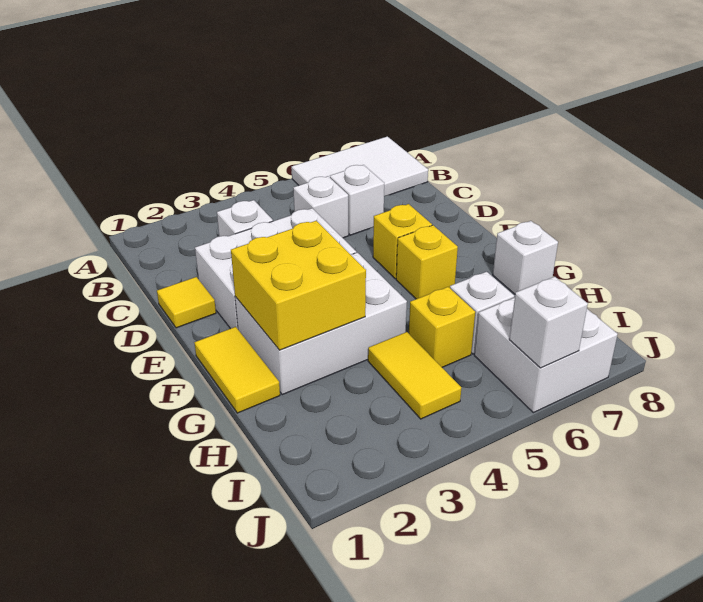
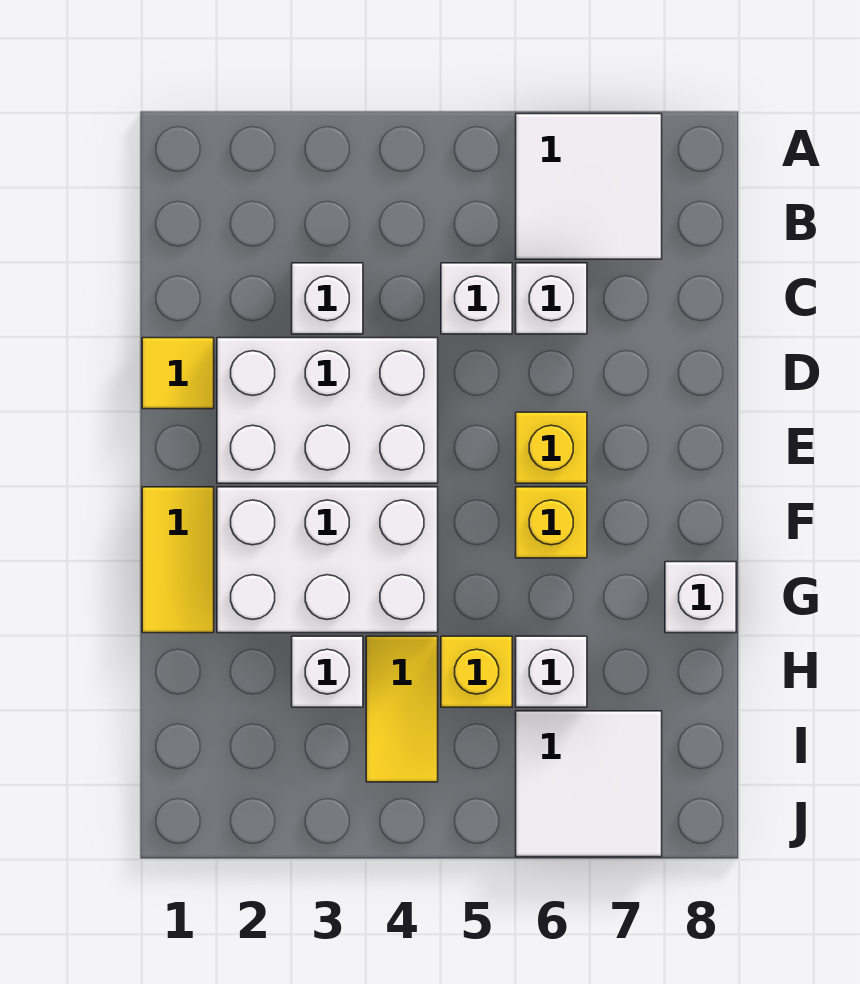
white 2x3 tile [292,136,428,196] -> white 2x2 tile [516,114,662,259]
yellow 2x2 brick [231,221,366,350] -> none
white 2x2 brick [474,297,618,413] -> white 2x2 tile [516,711,662,857]
white 1x1 brick [509,277,588,368] -> white 1x1 brick moved to [292,636,363,707]

